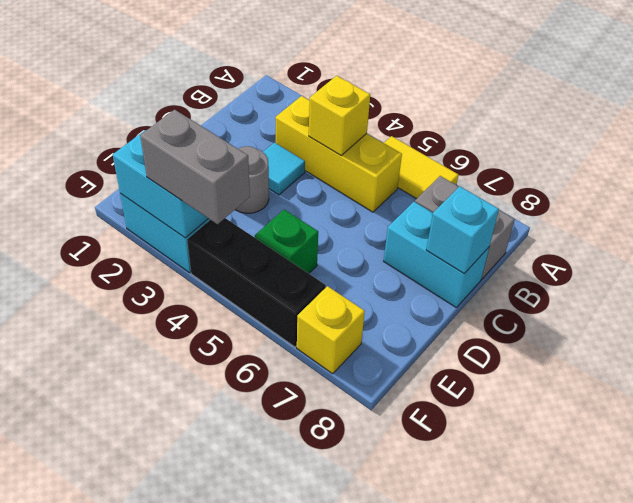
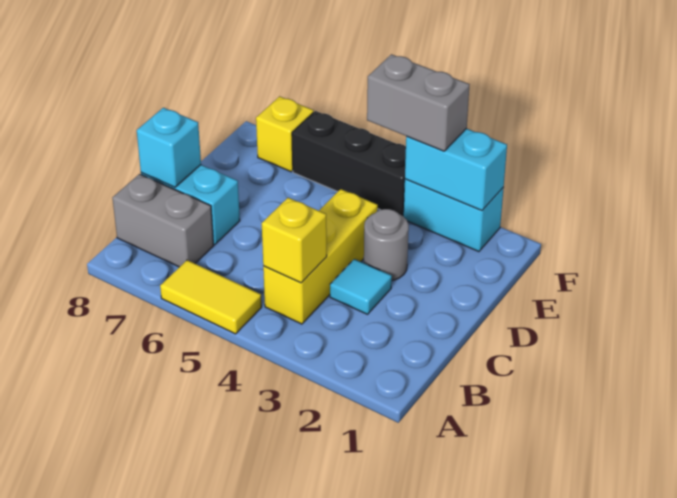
yellow 1x3 brick [275,96,402,212] -> yellow 1x3 brick turned to [263,189,378,324]
green 1x1 brick [255,210,318,273] -> none

